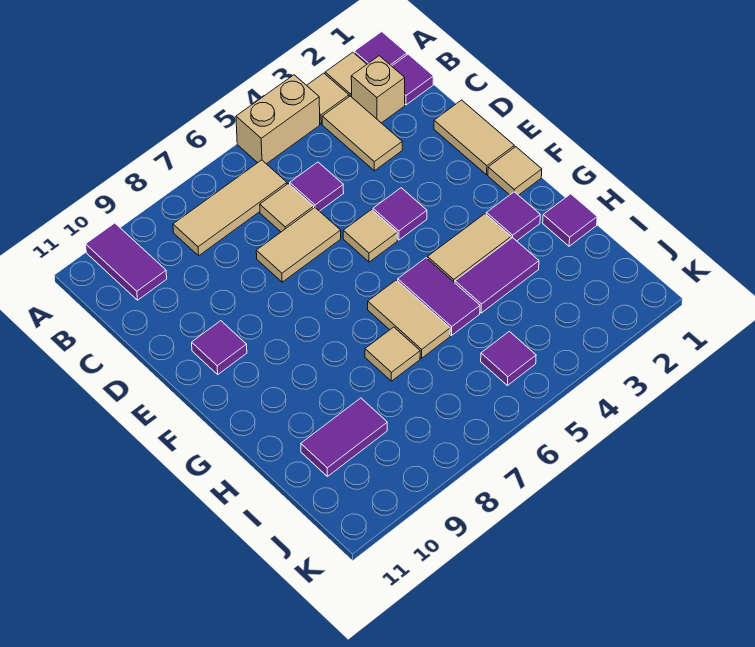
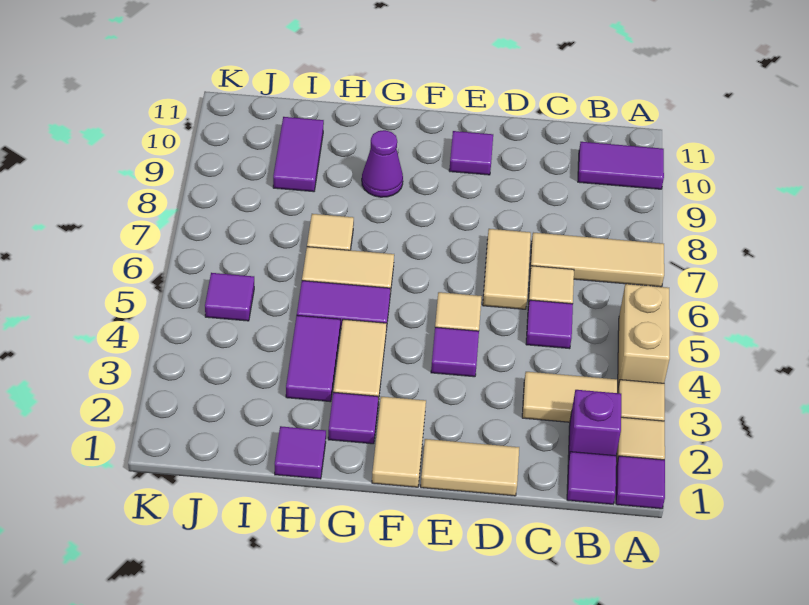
tan 1x1 brick [351,56,405,123] -> purple 1x1 brick [568,390,621,459]
tan 1x3 tile [173,160,287,256] -> tan 1x3 tile turned to [530,233,664,287]
tan 1x1 tile [488,147,542,195] -> tan 1x2 tile [372,397,426,487]
none -> purple 1x1 cone [362,130,403,197]

